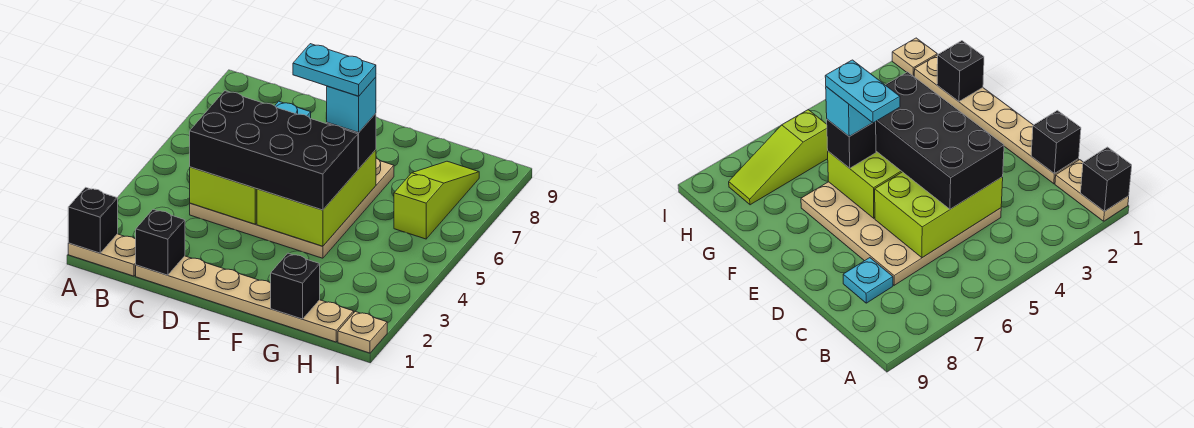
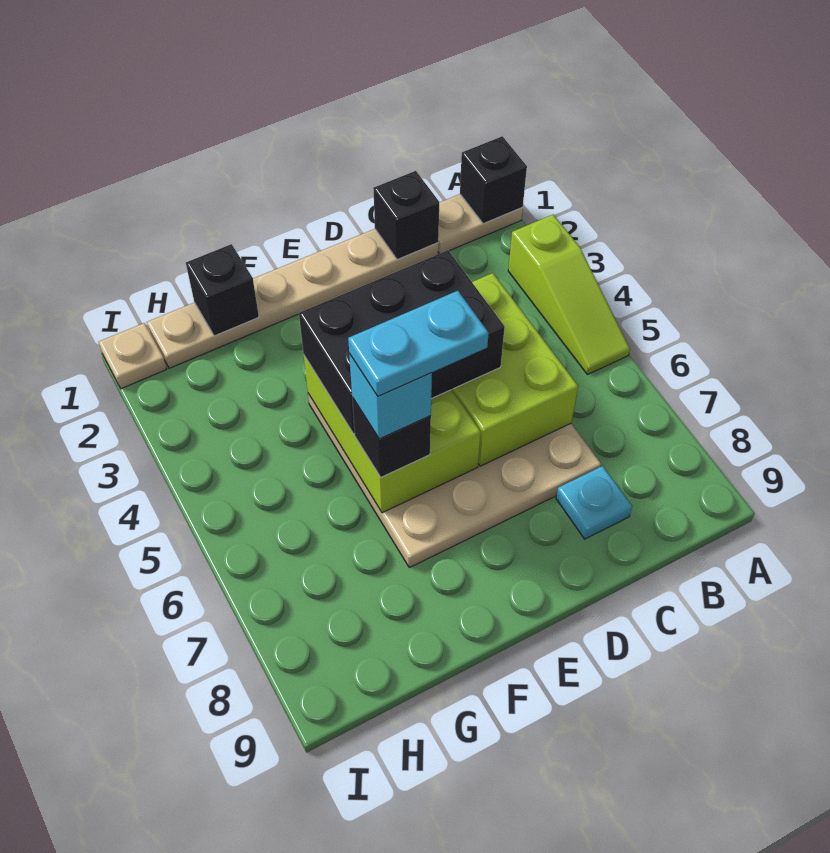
black 2x4 brick [190,91,358,210] -> black 2x3 brick [299,250,505,434]
lime 1x3 slope [394,161,479,239] -> lime 1x3 slope moved to [508,215,630,375]

